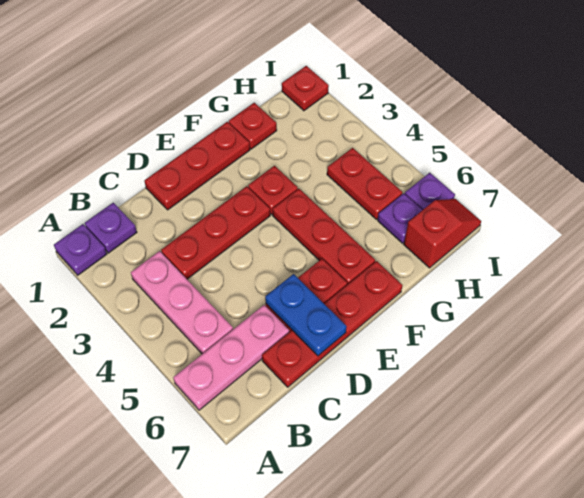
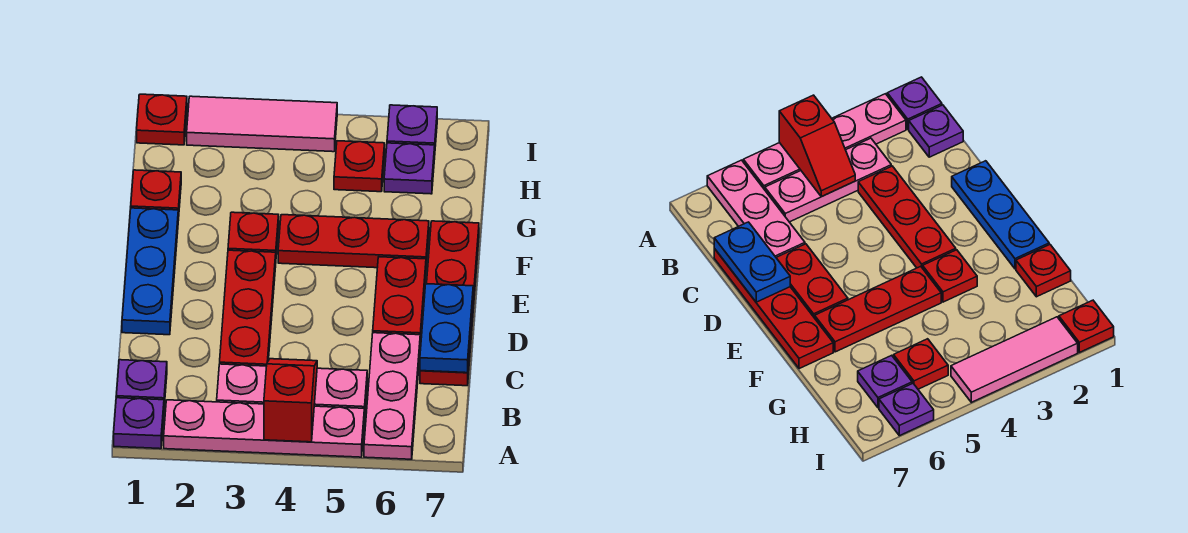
none -> pink 1x4 plate [164,400,364,457]
red 1x3 plate [144,122,250,210] -> blue 1x3 plate [122,208,178,335]
blue 1x2 plate [265,274,347,356] -> blue 1x2 plate turned to [420,284,473,373]
red 1x2 plate [327,148,402,219] -> red 1x1 plate [334,141,385,192]
red 1x2 slope [404,199,481,268] -> red 1x2 slope moved to [264,359,317,442]
none -> pink 1x3 tile [187,96,337,152]

